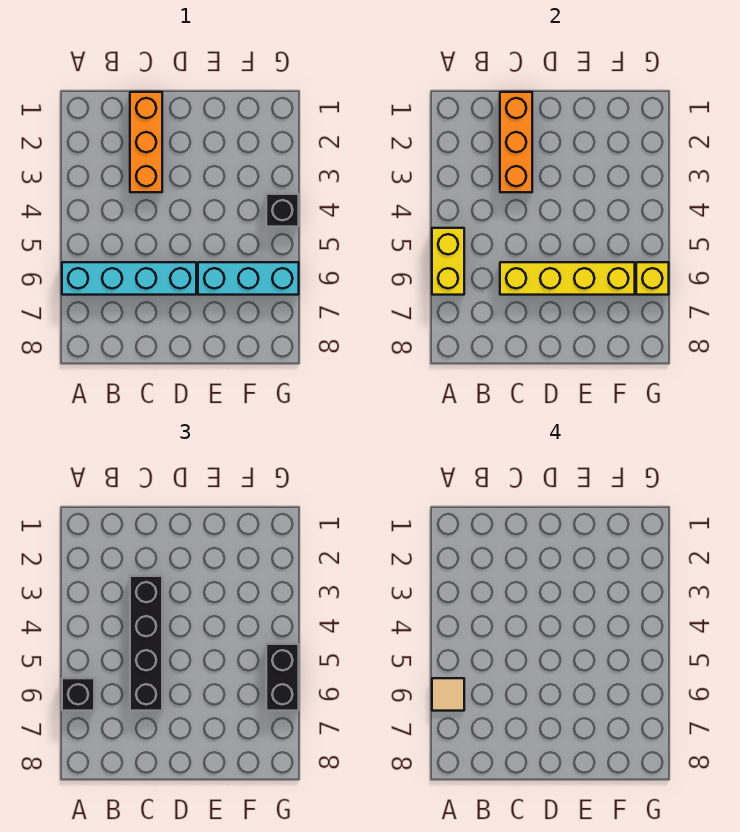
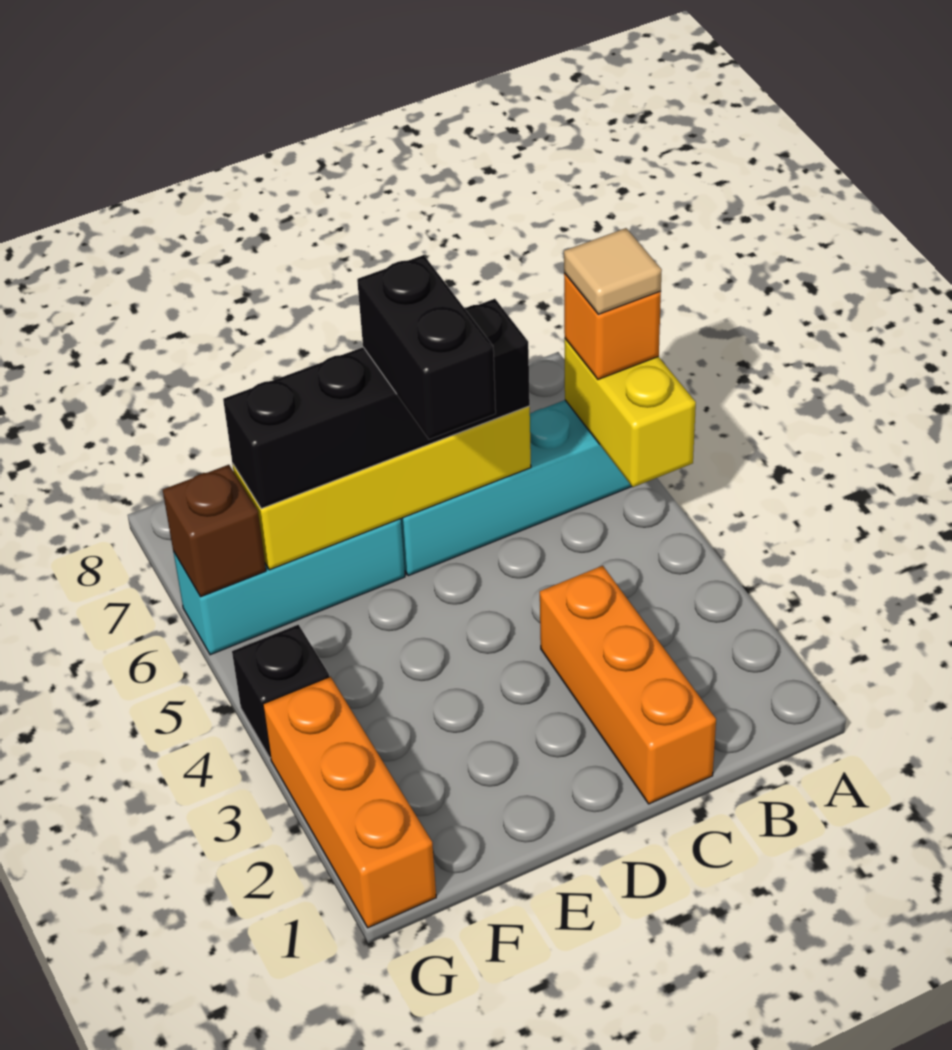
black 1x1 brick [62,678,94,711] -> orange 1x1 brick [564,273,661,379]
orange 1x3 brick [500,92,532,192] -> orange 1x3 brick moved to [263,677,436,928]
black 1x4 brick [130,576,162,711] -> black 1x4 brick turned to [223,299,530,509]
black 1x2 brick [266,644,299,711] -> black 1x2 brick moved to [357,255,496,439]
yellow 1x1 brick [636,262,669,295] -> brown 1x1 brick [163,465,266,597]

